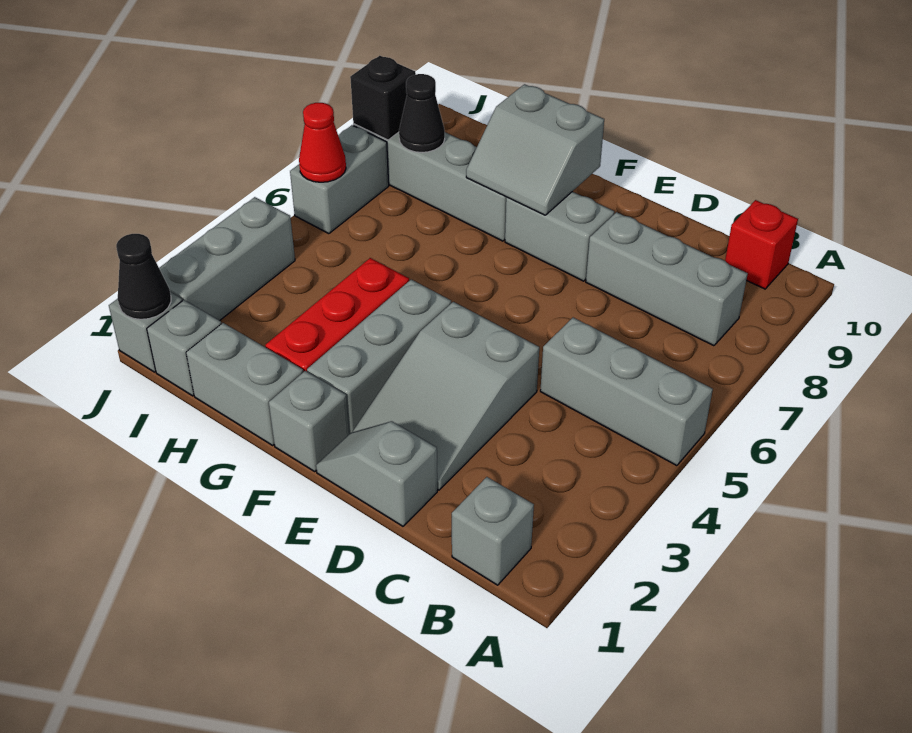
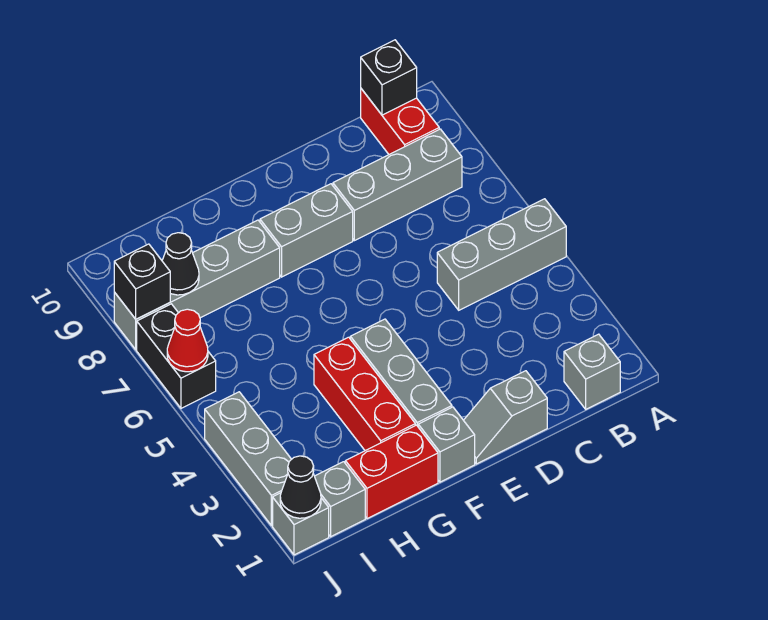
red 1x1 brick [725,200,798,289] -> red 1x2 brick [361,89,439,154]
none -> black 1x1 brick [361,40,417,115]
grey 2x3 slope [353,302,539,490] -> none
grey 2x2 slope [466,84,604,215] -> none
grey 1x2 brick [186,323,303,445] -> red 1x2 brick [345,425,438,518]
grey 1x2 brick [290,125,389,234] -> black 1x2 brick [137,304,216,408]

